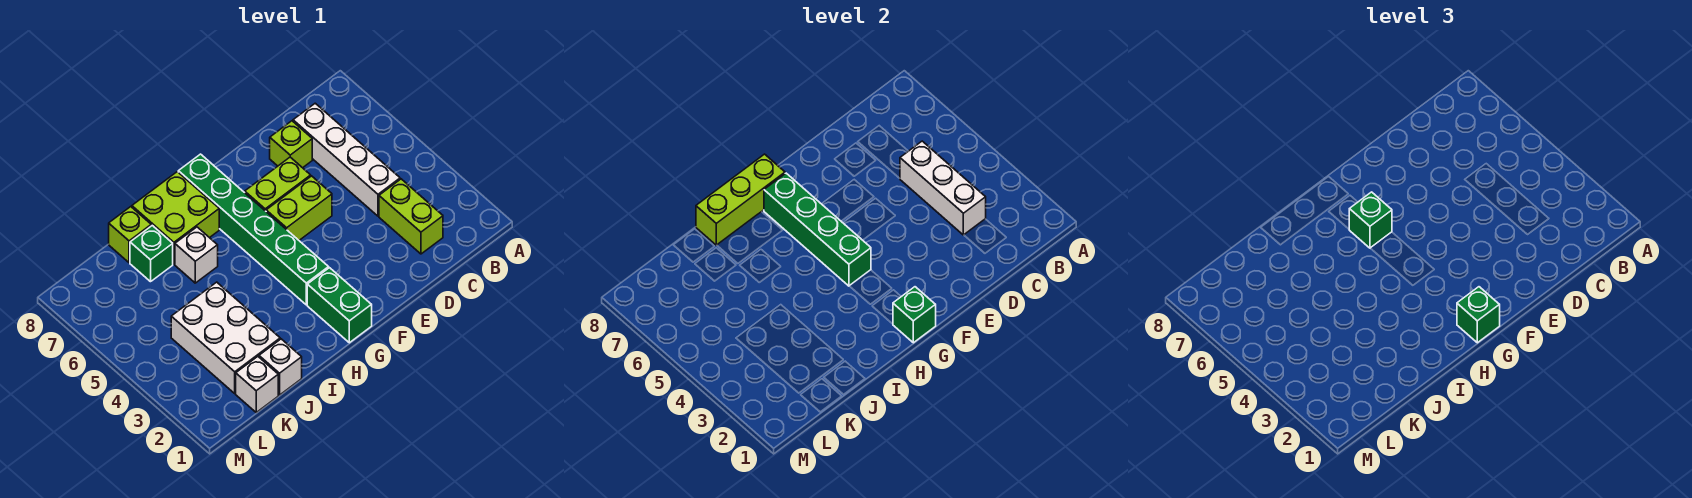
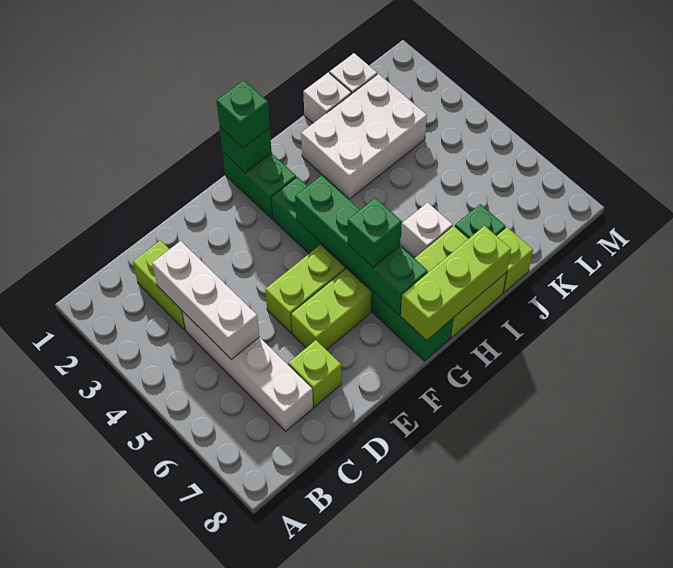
white 2x3 brick [171,282,280,393] -> white 2x3 brick turned to [301,74,427,199]

